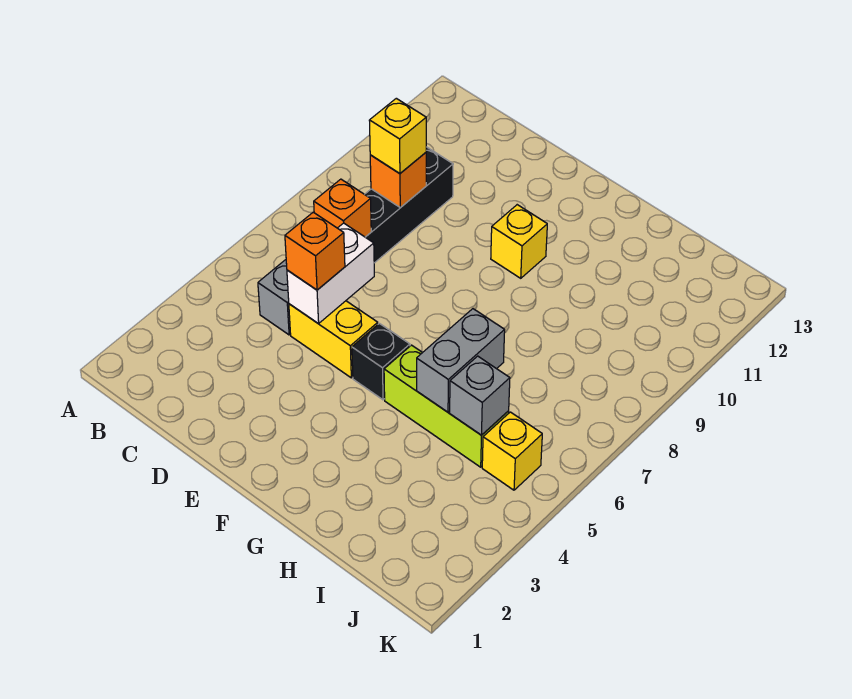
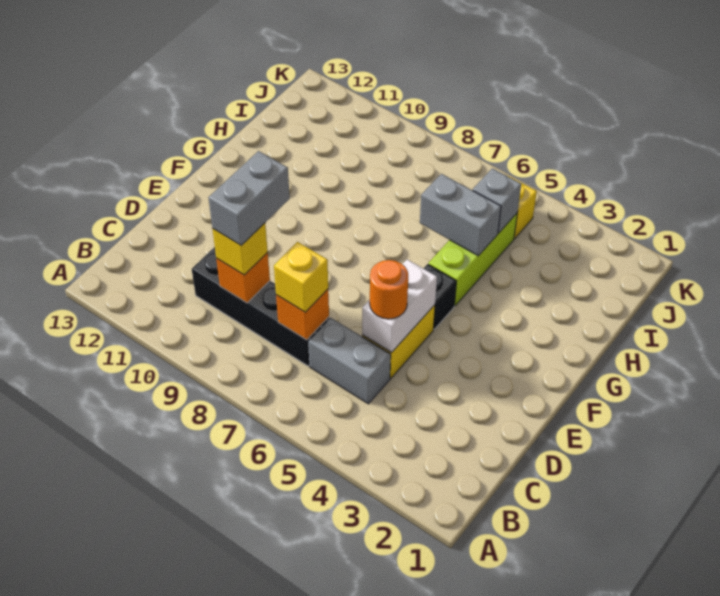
none -> grey 1x2 brick [208,151,290,245]
white 1x2 brick [287,223,374,324] -> white 1x2 brick turned to [362,259,437,352]
orange 1x1 brick [285,212,345,290] -> orange 1x1 round brick [370,260,408,319]
yellow 1x1 brick [491,205,547,278] -> yellow 1x1 brick moved to [274,242,328,312]

